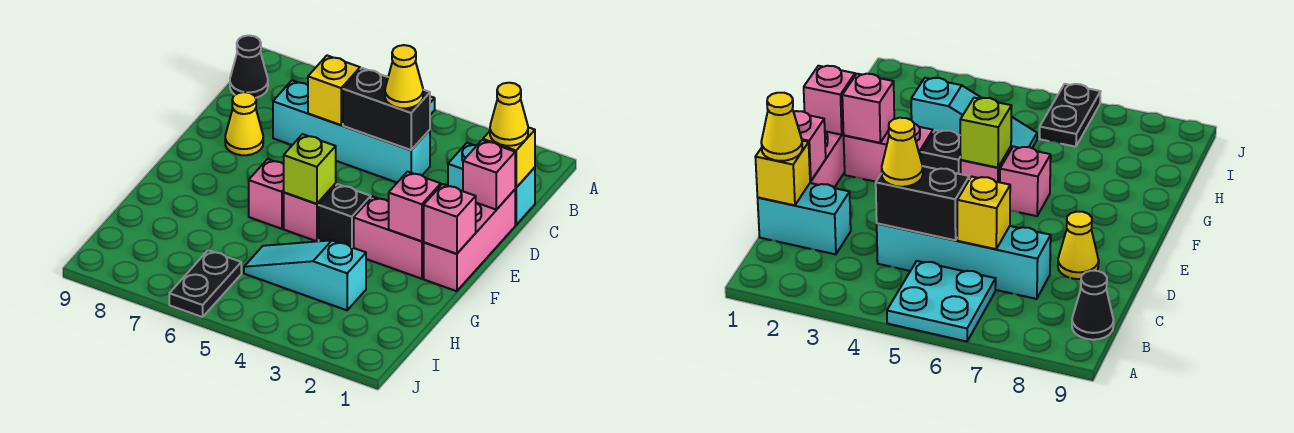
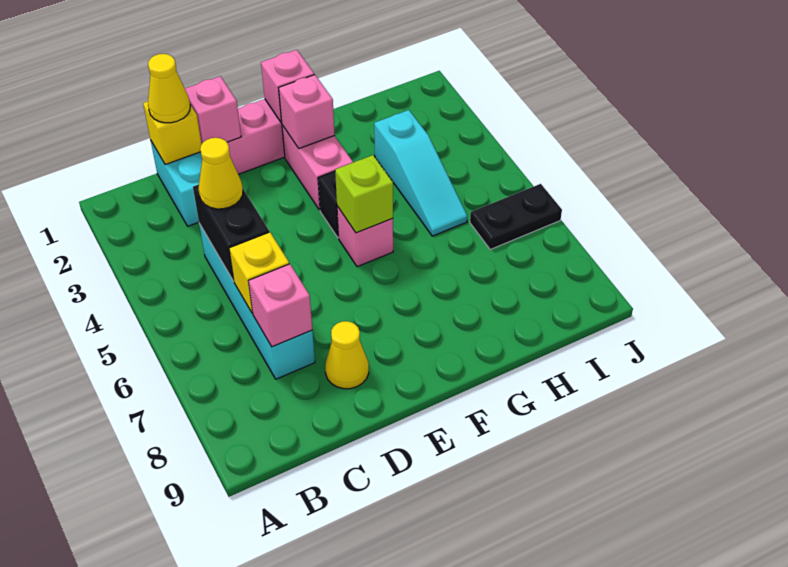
cyan 2x2 plate [887,261,996,342] -> none
black 1x1 cone [230,35,268,98] -> none
pink 1x1 brick [249,159,284,229] -> pink 1x1 brick moved to [249,264,312,347]

